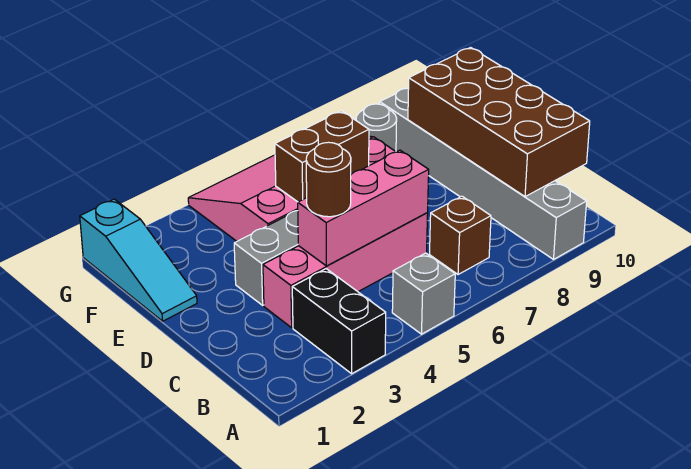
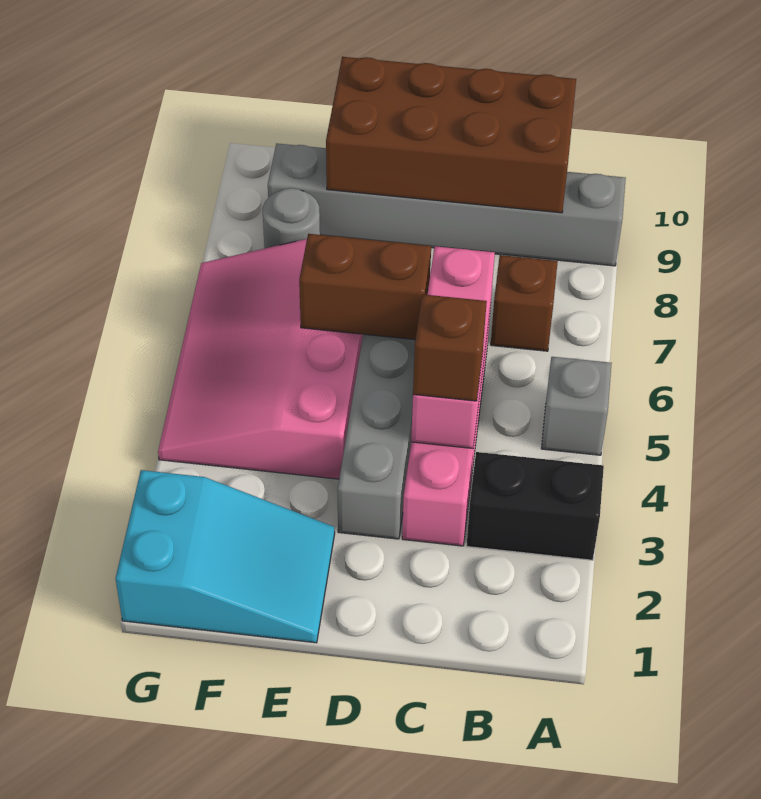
brown 1x1 round brick [306,142,351,217] -> brown 1x1 brick [413,294,487,401]
cyan 1x3 slope [80,199,197,321] -> cyan 2x3 slope [116,470,335,643]
brown 1x2 brick [275,111,369,202] -> brown 1x2 brick turned to [299,234,431,340]

